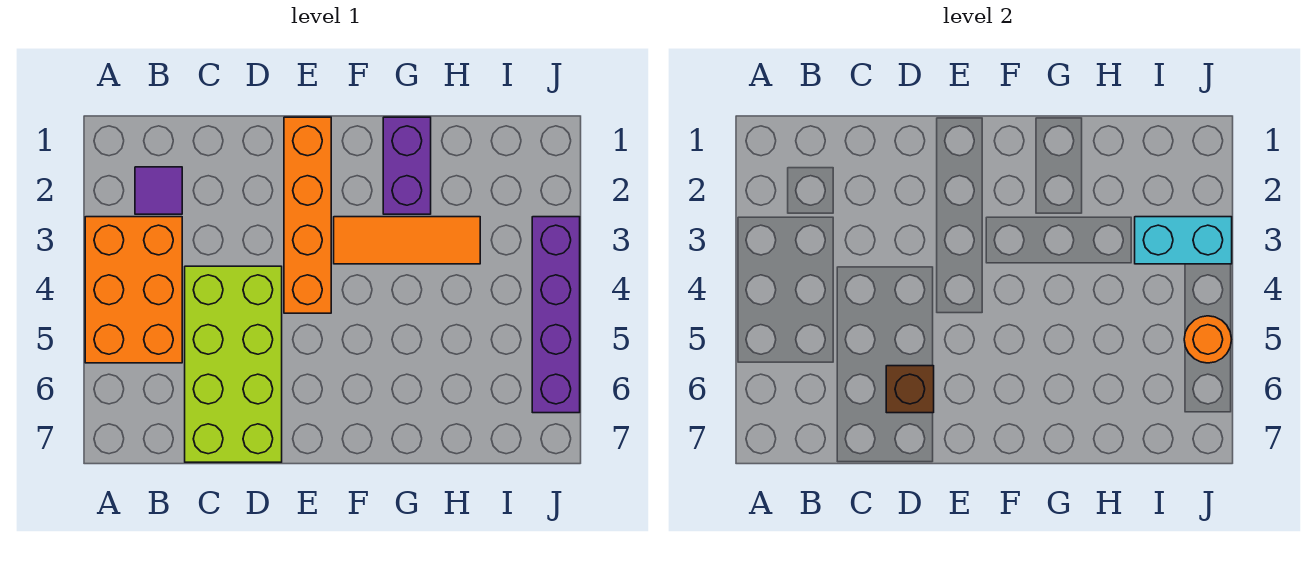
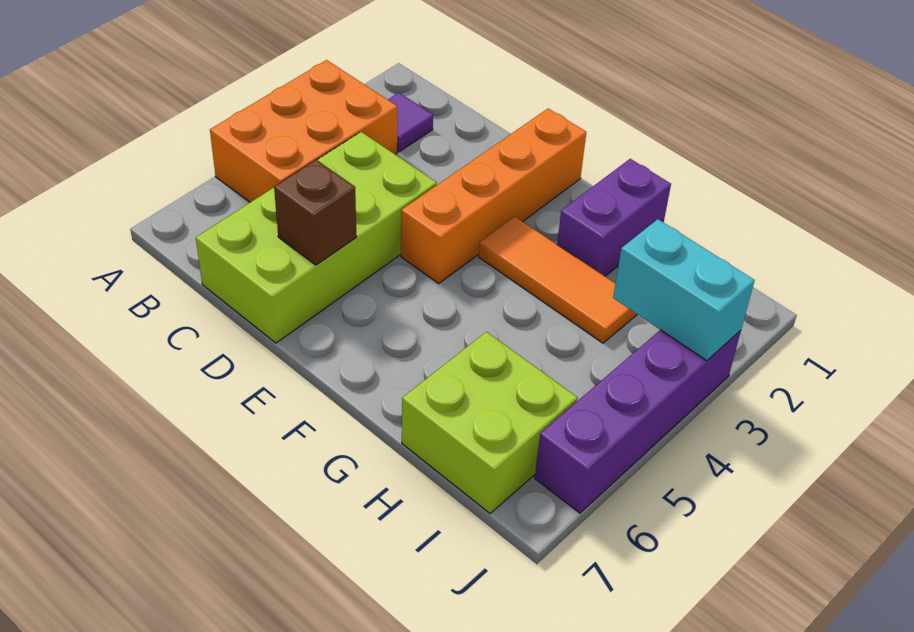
none -> lime 2x2 brick [402,332,577,514]
orange 1x1 round brick [1184,316,1231,363] -> none

